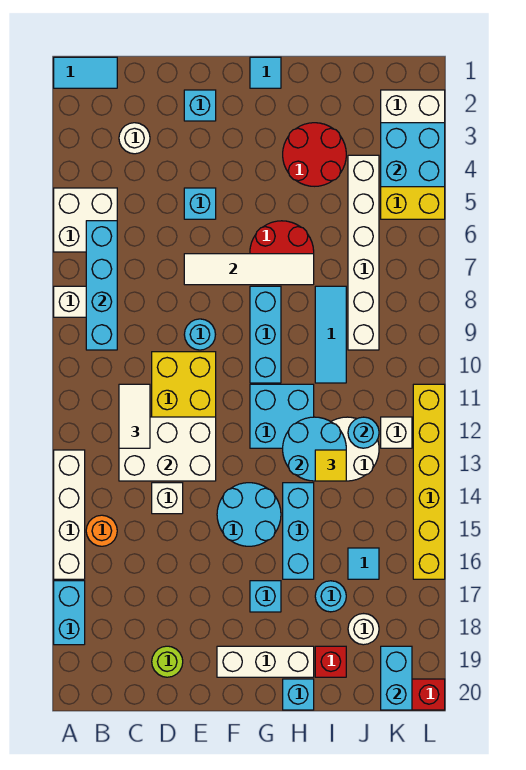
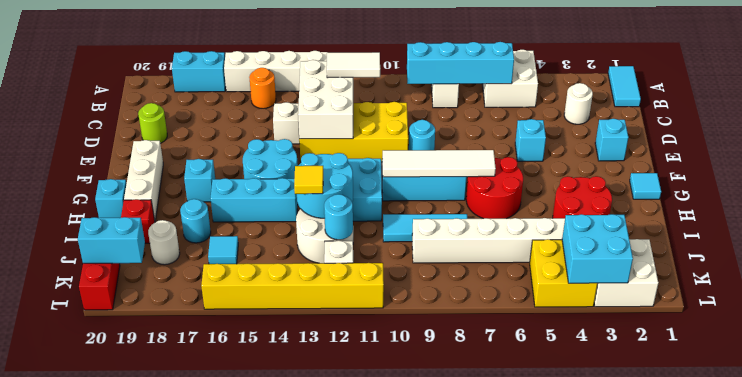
white 1x4 tile [184,254,314,285] -> white 1x4 tile turned to [382,150,496,177]

